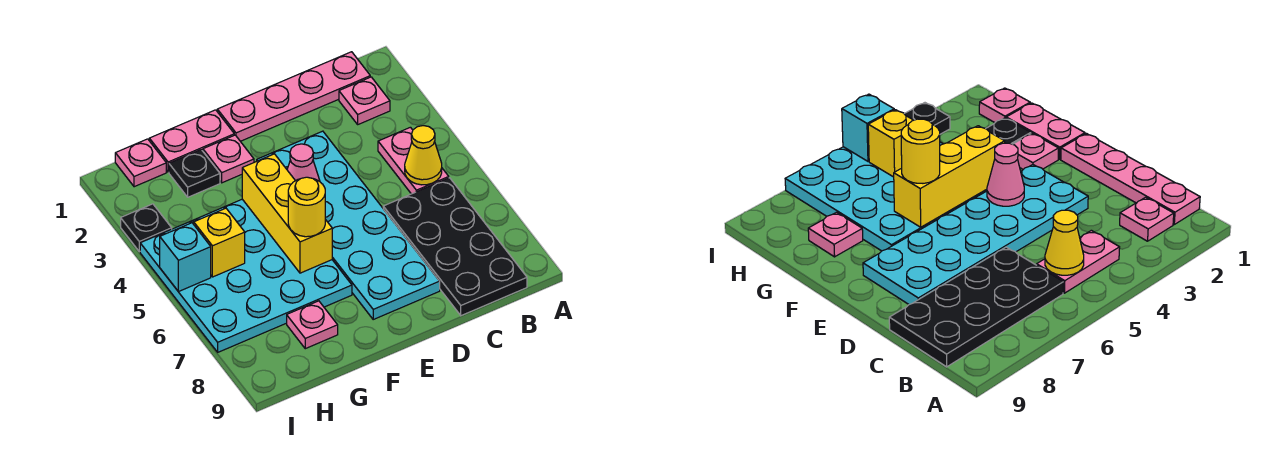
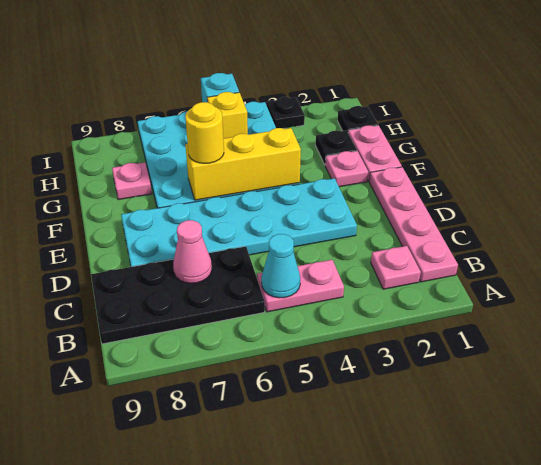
yellow 1x1 cone [405,126,442,185] -> cyan 1x1 cone [261,234,300,298]
pink 1x1 cone [287,144,320,181] -> pink 1x1 cone moved to [173,220,212,283]
pink 1x1 plate [115,139,166,187] -> black 1x1 plate [338,106,378,131]

